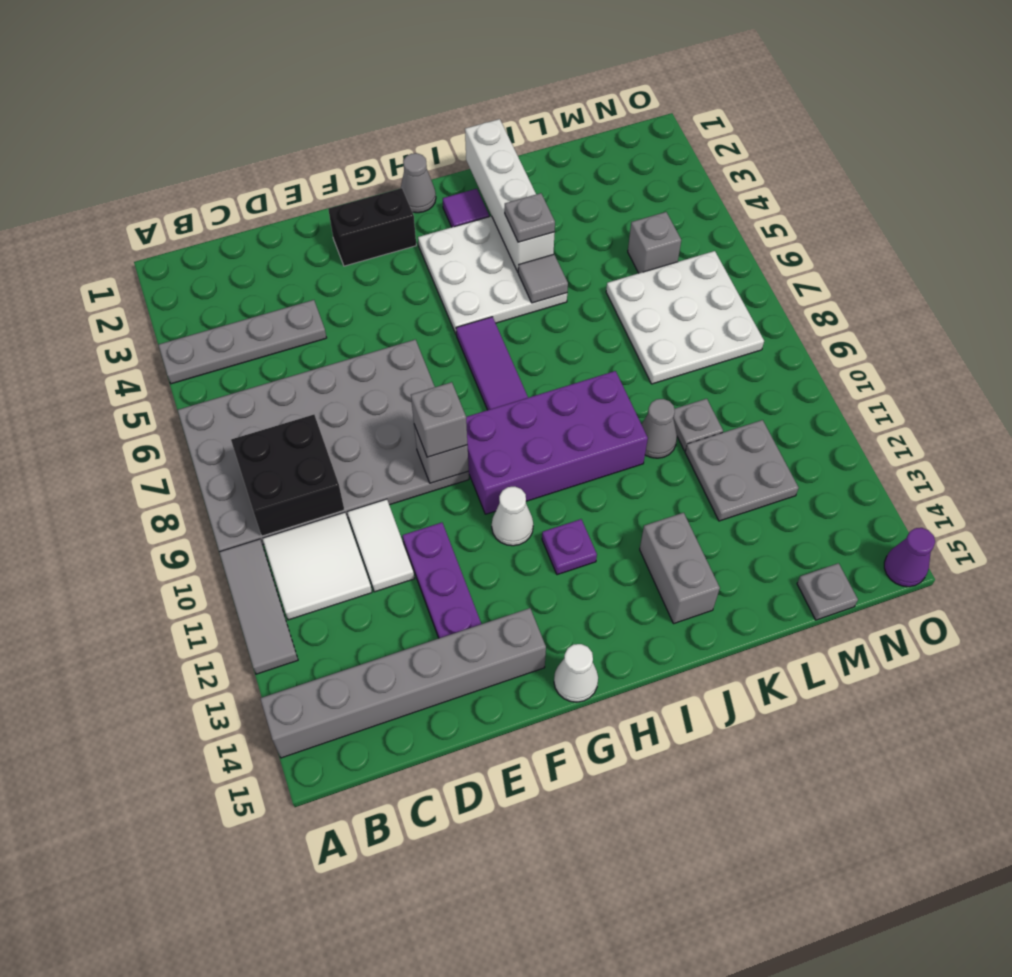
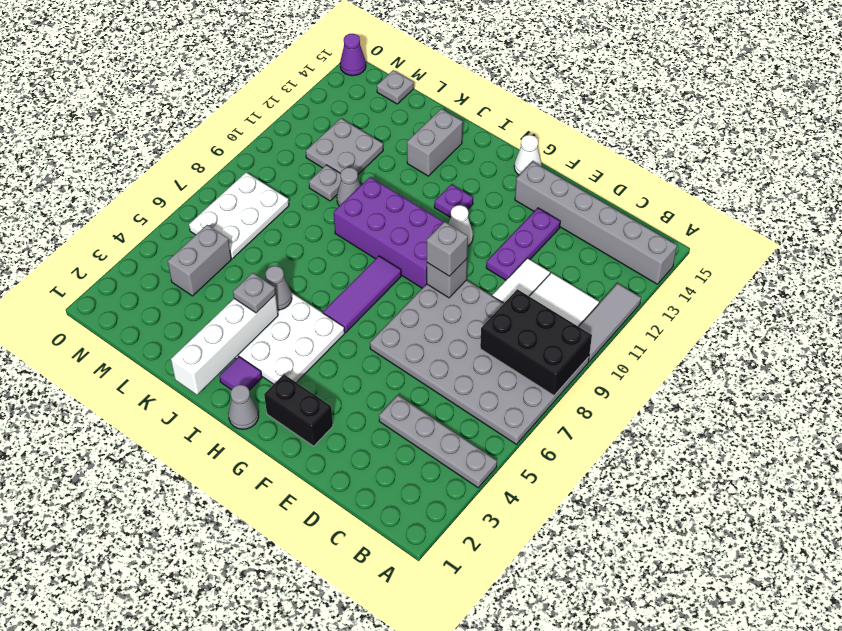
black 2x2 brick [231,415,344,536] -> black 2x3 brick [480,289,592,395]
grey 1x1 tile [518,254,568,303] -> grey 1x1 cone [266,266,292,310]
white 3x3 plate [606,251,764,384] -> white 2x3 plate [189,173,289,259]
grey 1x1 brick [628,212,681,273] -> grey 1x2 brick [168,225,231,296]

